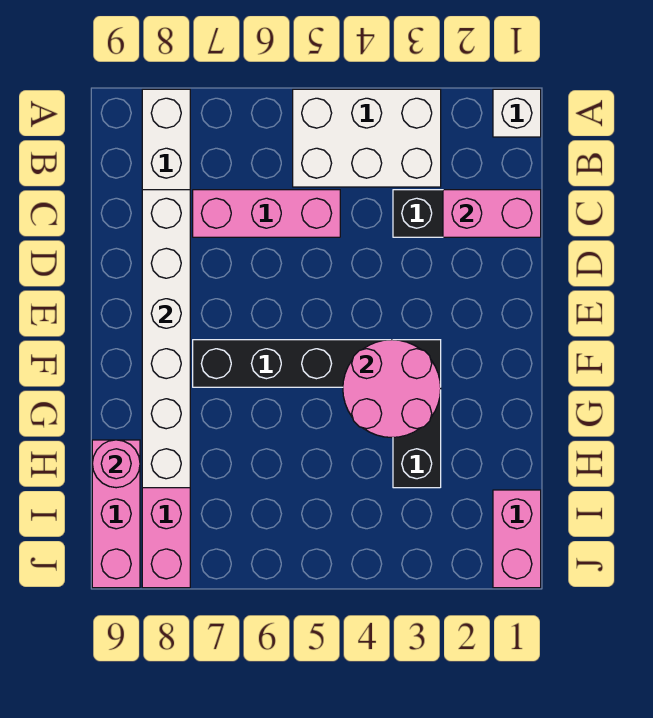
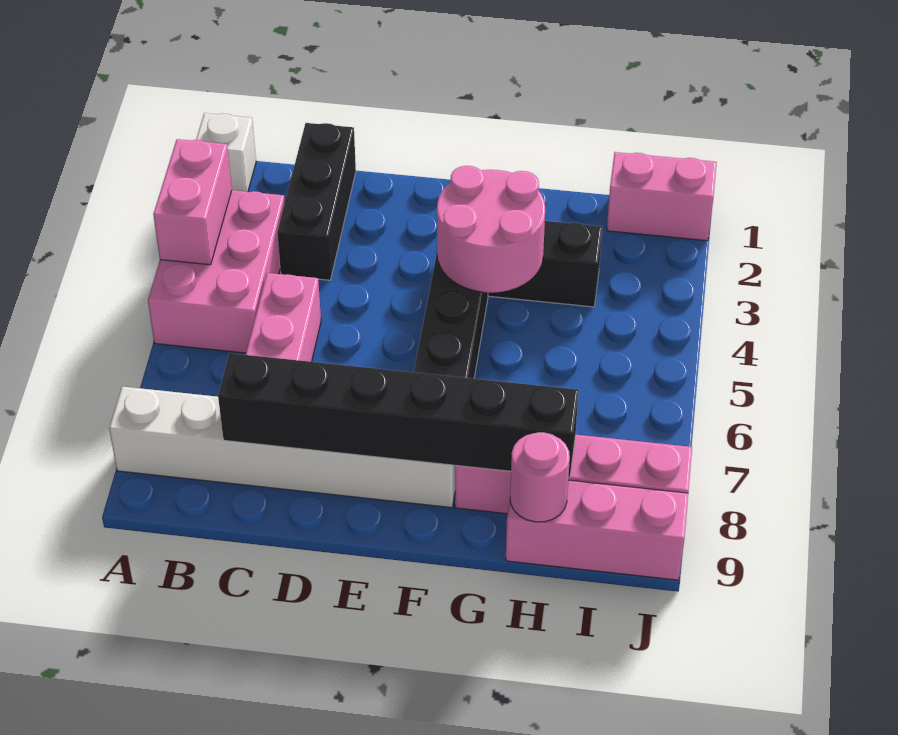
white 2x3 brick [293,89,441,187] -> pink 2x3 brick [148,190,285,353]
pink 1x2 brick [443,190,541,237] -> pink 1x2 brick moved to [153,139,232,265]
white 1x6 brick [142,190,190,488] -> black 1x6 brick [218,353,579,478]

